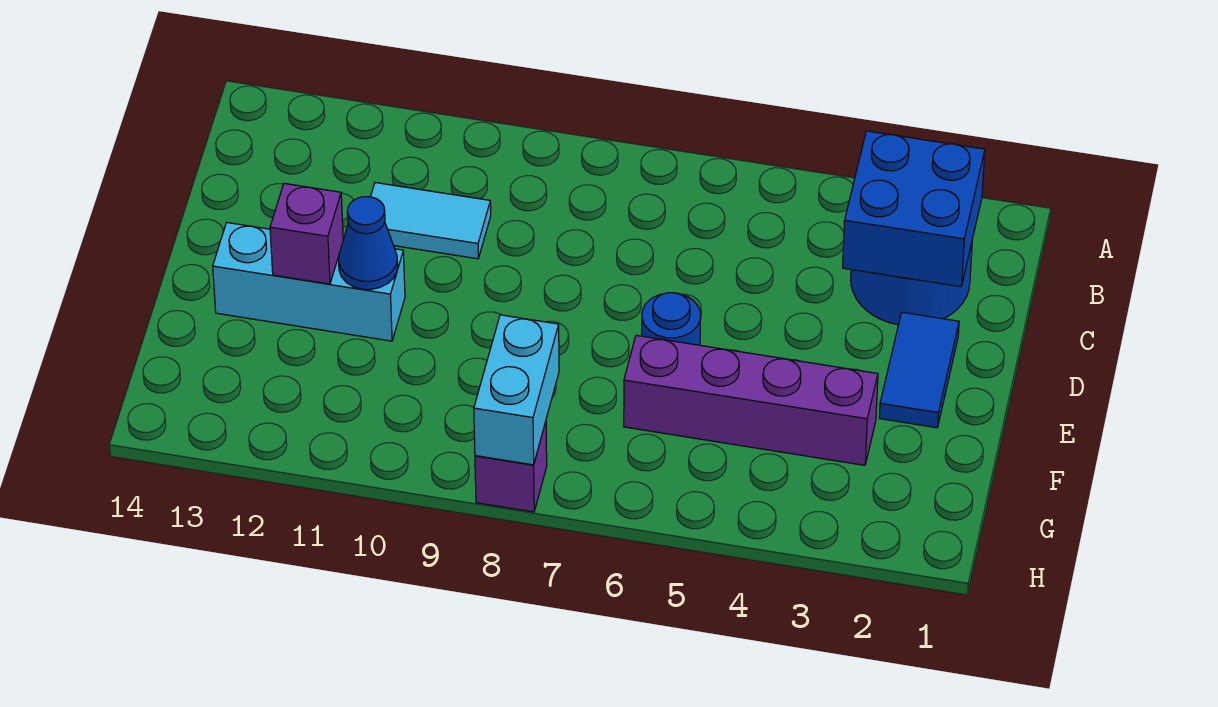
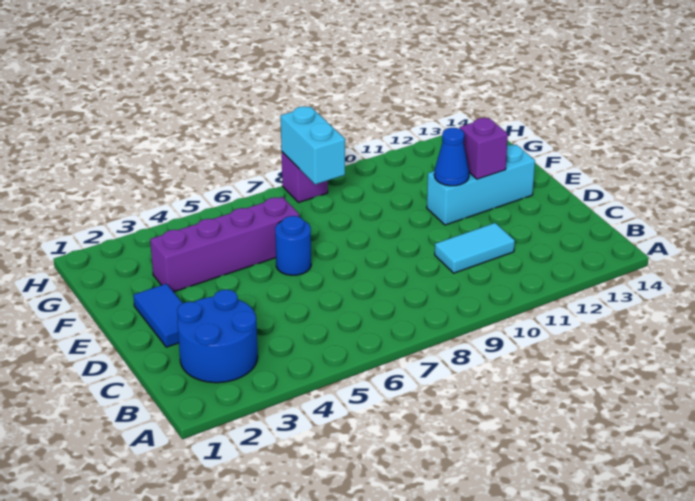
blue 2x2 brick [843,131,985,287] -> none

